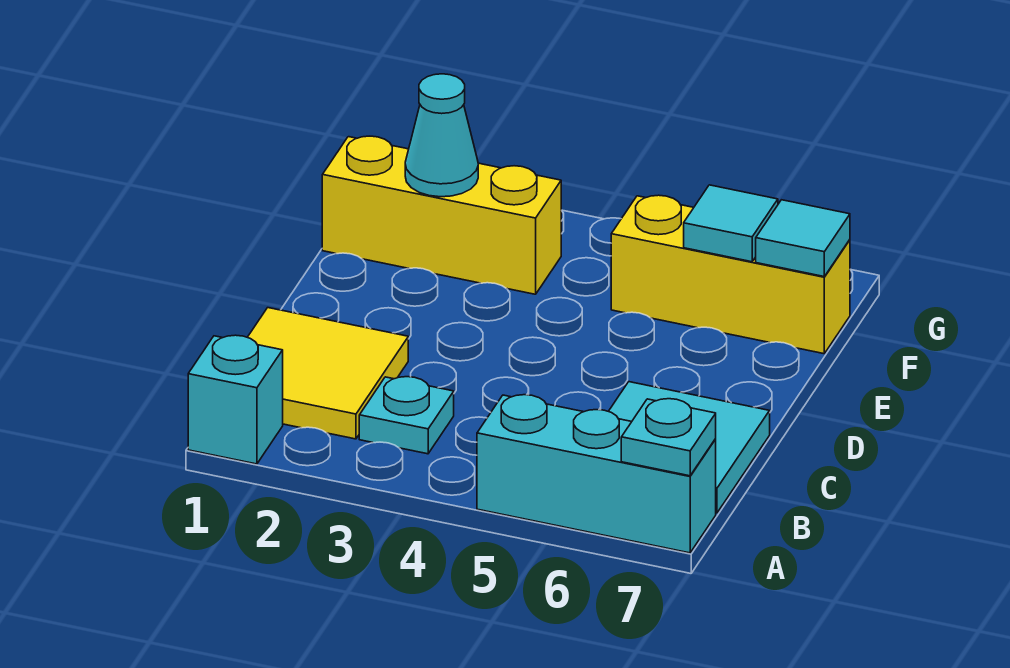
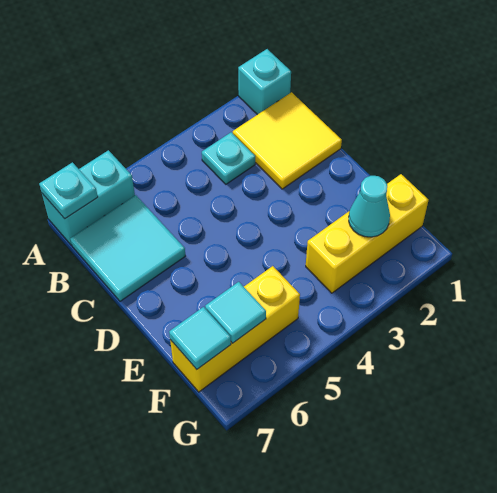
cyan 1x3 brick [477,395,716,553] -> cyan 1x2 brick [42,150,135,245]

